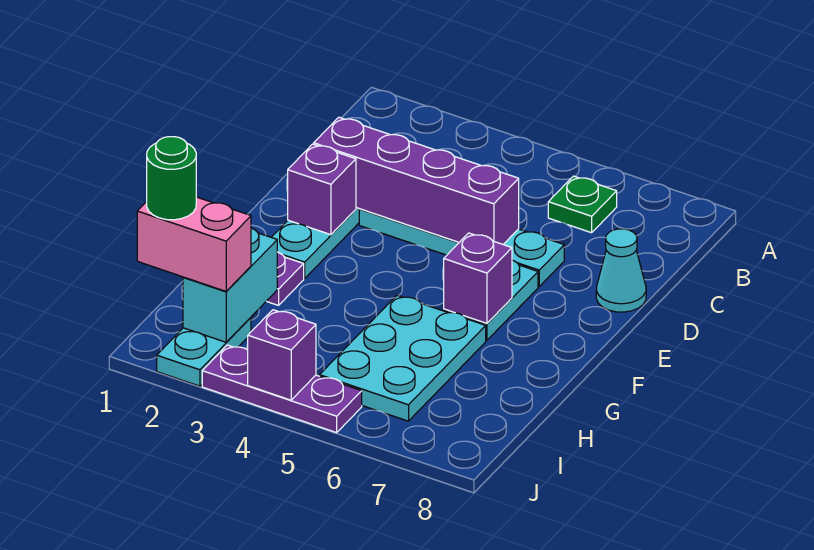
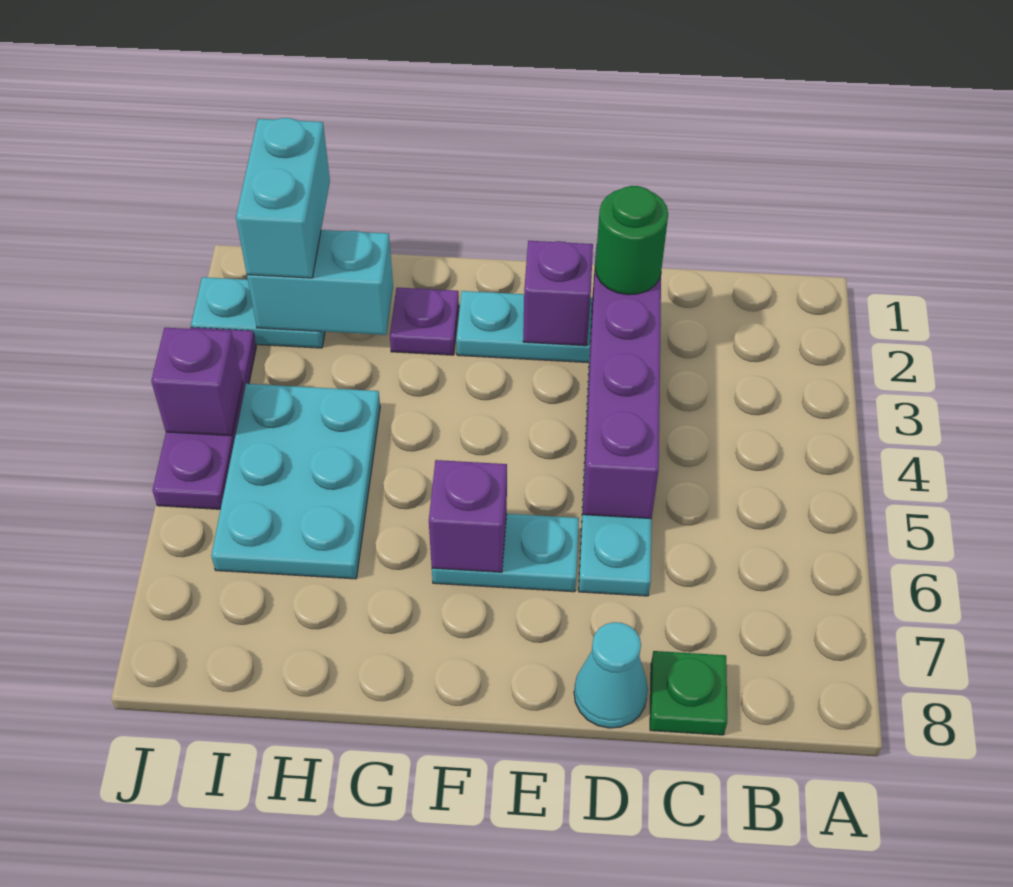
green 1x1 plate [548,176,617,233] -> green 1x1 plate moved to [650,651,727,735]
cyan 2x3 plate [320,295,486,421] -> cyan 2x3 plate turned to [211,384,380,579]
pink 1x2 brick [137,197,251,291] -> cyan 1x2 brick [236,118,330,278]
green 1x1 round brick [147,137,196,220] -> green 1x1 round brick moved to [595,186,668,295]

